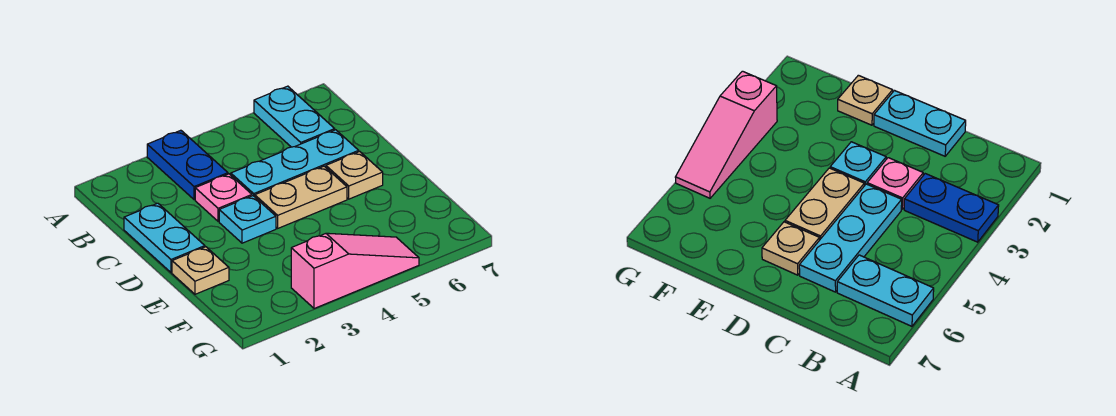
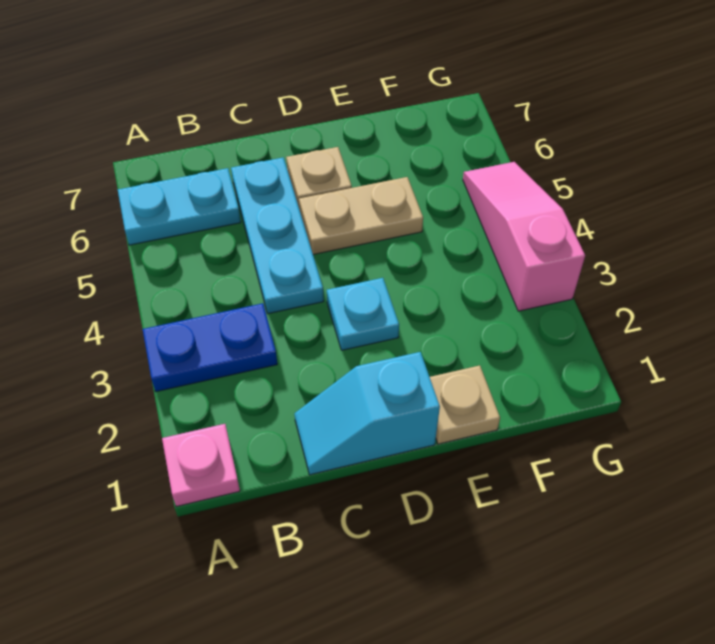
cyan 1x2 plate [124,203,205,273] -> cyan 1x2 slope [294,352,440,475]
pink 1x1 plate [195,174,252,221] -> pink 1x1 plate moved to [162,424,240,507]
tan 1x2 plate [255,166,347,228] -> tan 1x2 plate turned to [299,177,423,254]

